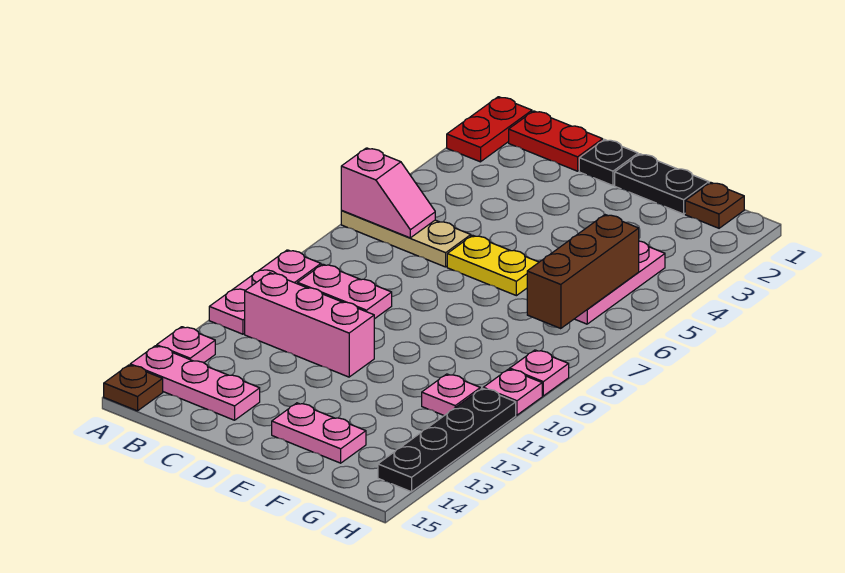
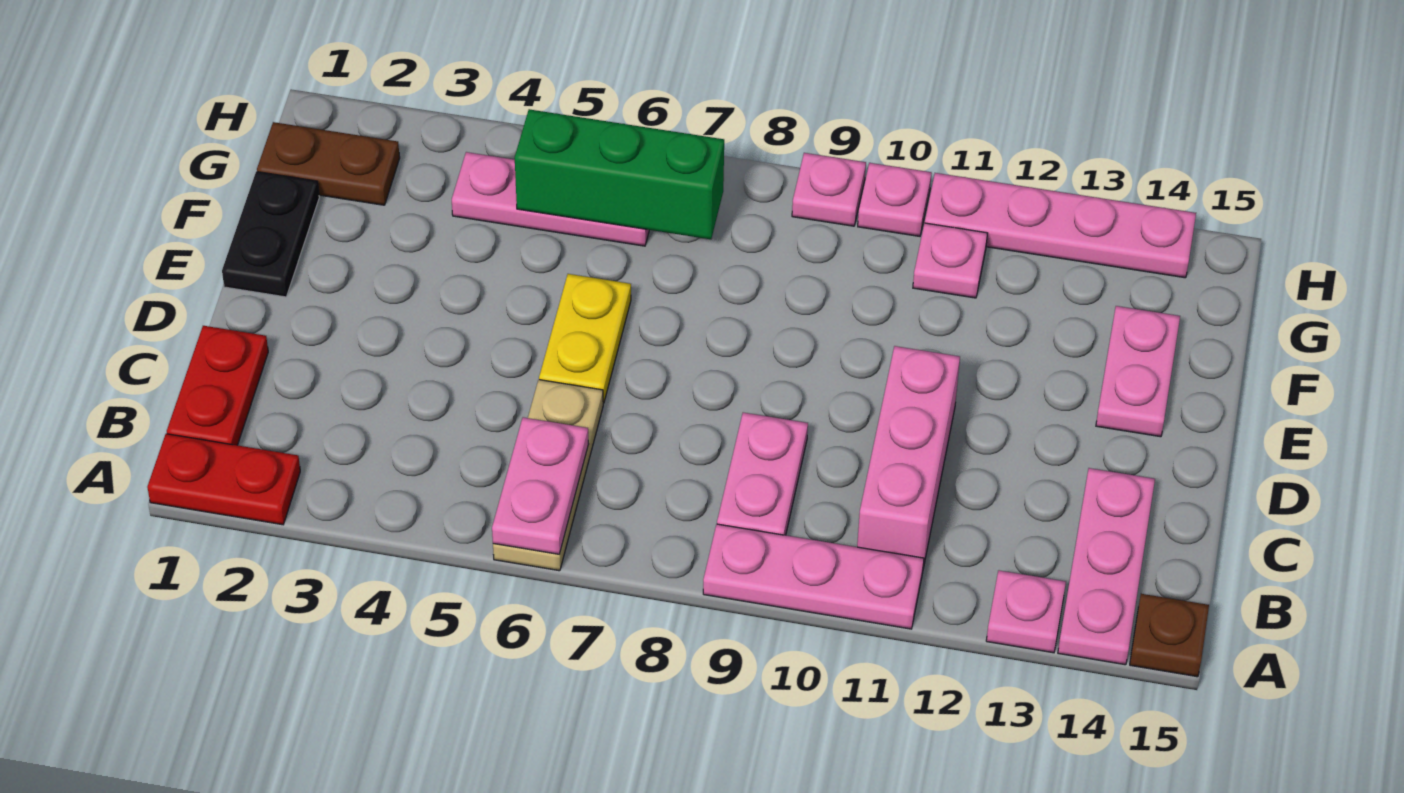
pink 1x2 slope [341,148,435,238] -> pink 1x2 plate [492,417,589,554]
black 1x1 plate [579,140,638,185] -> none
brown 1x1 plate [685,182,744,228] -> brown 1x2 plate [257,122,400,205]
brown 1x3 brick [527,215,639,329] -> green 1x3 brick [515,109,724,239]
black 1x4 plate [378,388,516,492] -> pink 1x4 plate [925,173,1196,278]

